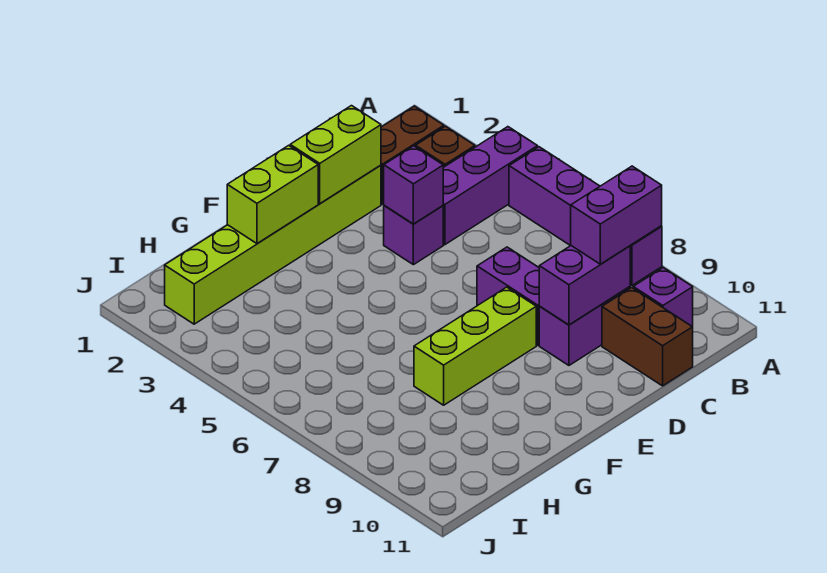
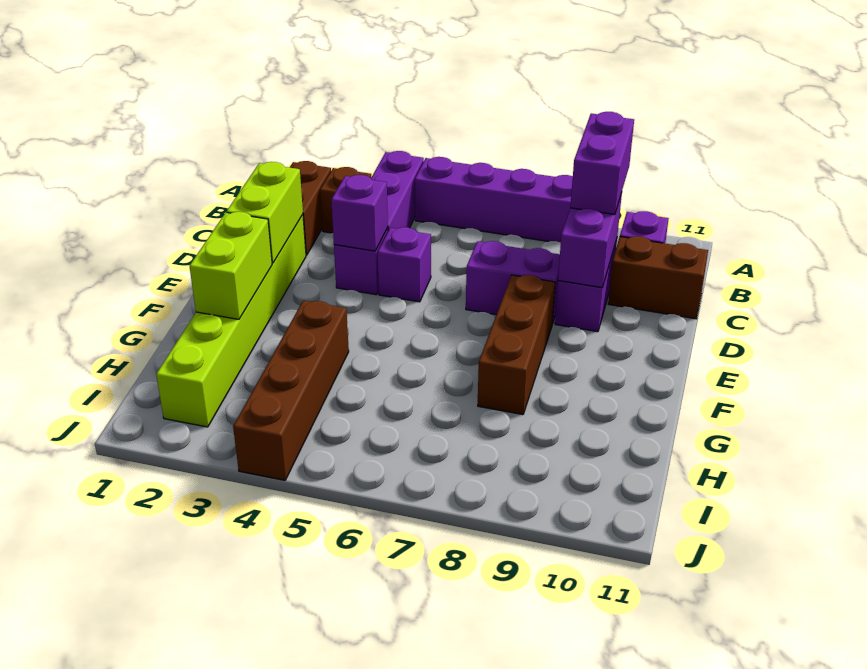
none -> purple 1x1 brick [378,227,431,302]
lime 1x3 brick [414,287,536,405] -> brown 1x3 brick [478,275,555,415]
none -> brown 1x4 brick [233,301,349,480]

